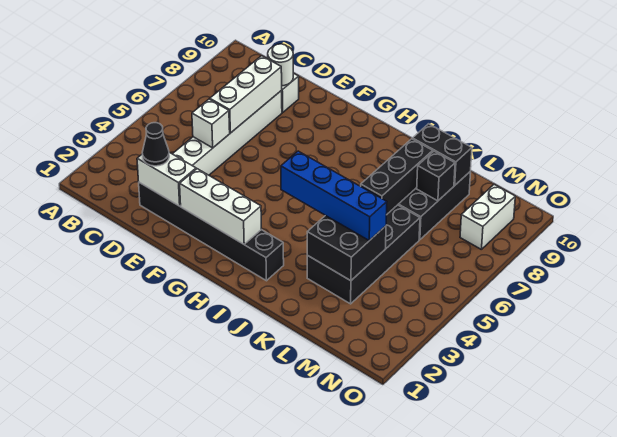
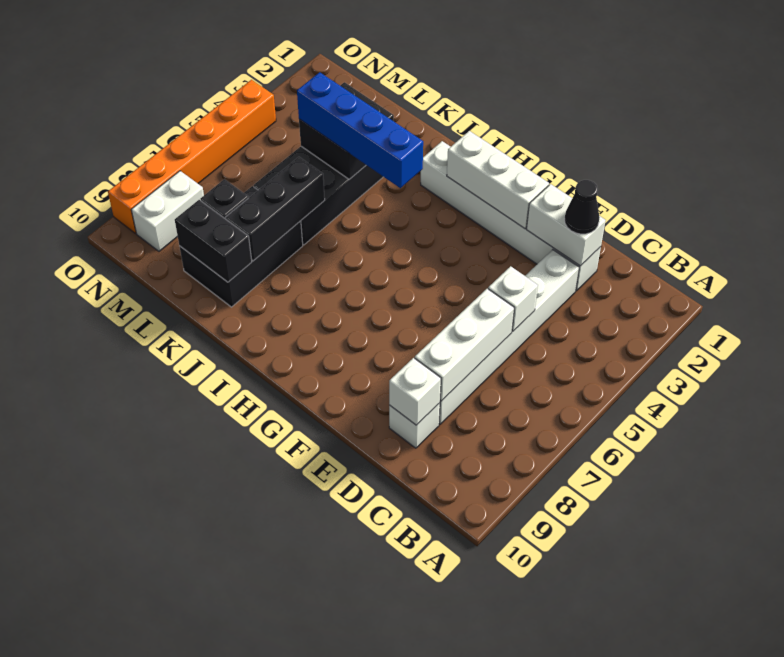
black 1x6 brick [139,182,284,281] -> white 1x6 brick [421,141,601,291]
white 1x1 round brick [268,44,293,86] -> white 1x1 brick [389,358,441,425]
none -> orange 1x6 brick [108,80,276,233]

